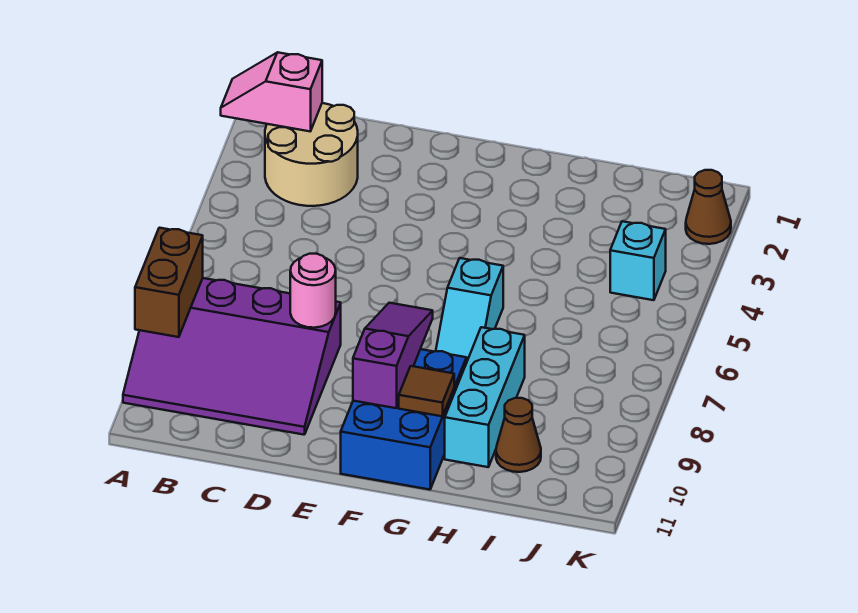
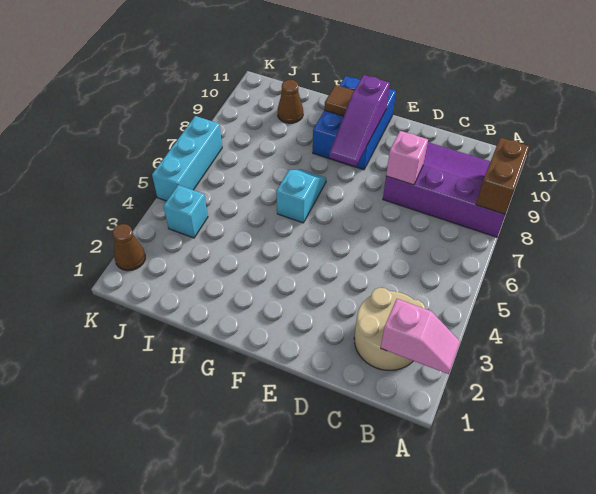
pink 1x1 round brick [290,254,336,328] -> pink 1x1 brick [386,131,428,185]
cyan 1x3 brick [445,327,525,467] -> cyan 1x3 brick moved to [152,116,222,201]

